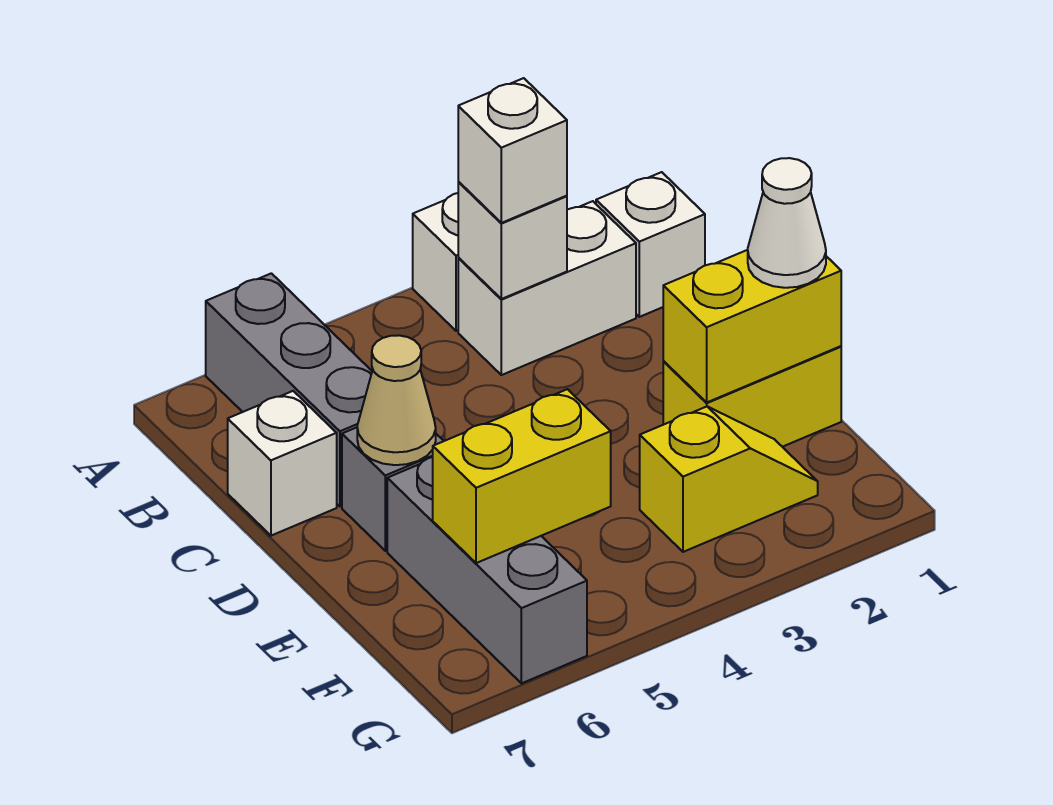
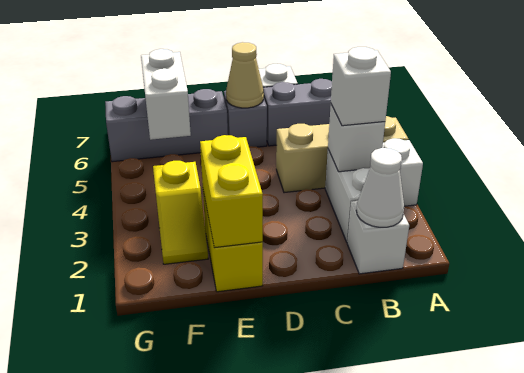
none -> tan 1x3 brick [276,116,409,193]
white 1x1 cone [748,158,826,288] -> white 1x1 cone moved to [356,148,405,227]
yellow 1x2 brick [433,389,611,563] -> white 1x2 brick [141,49,191,140]

